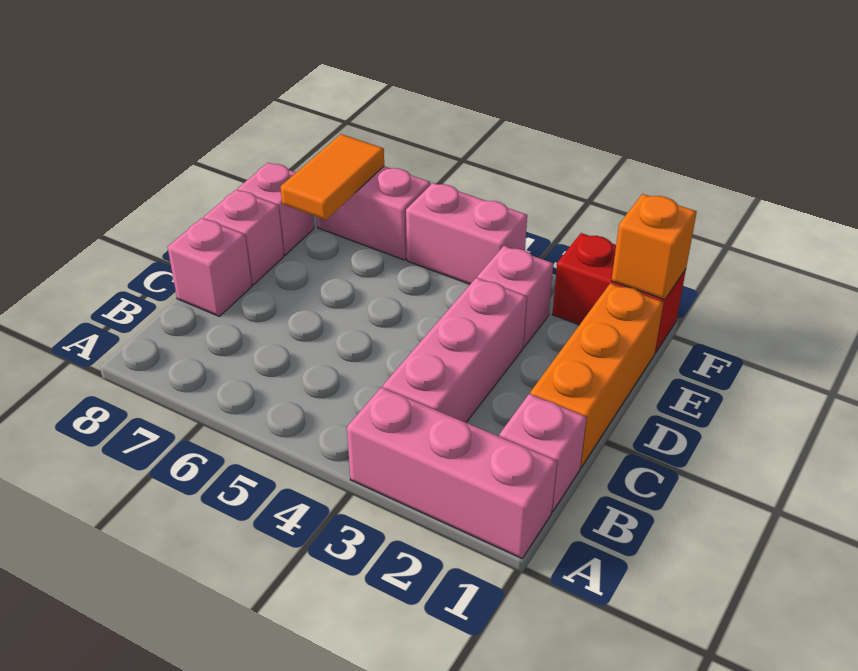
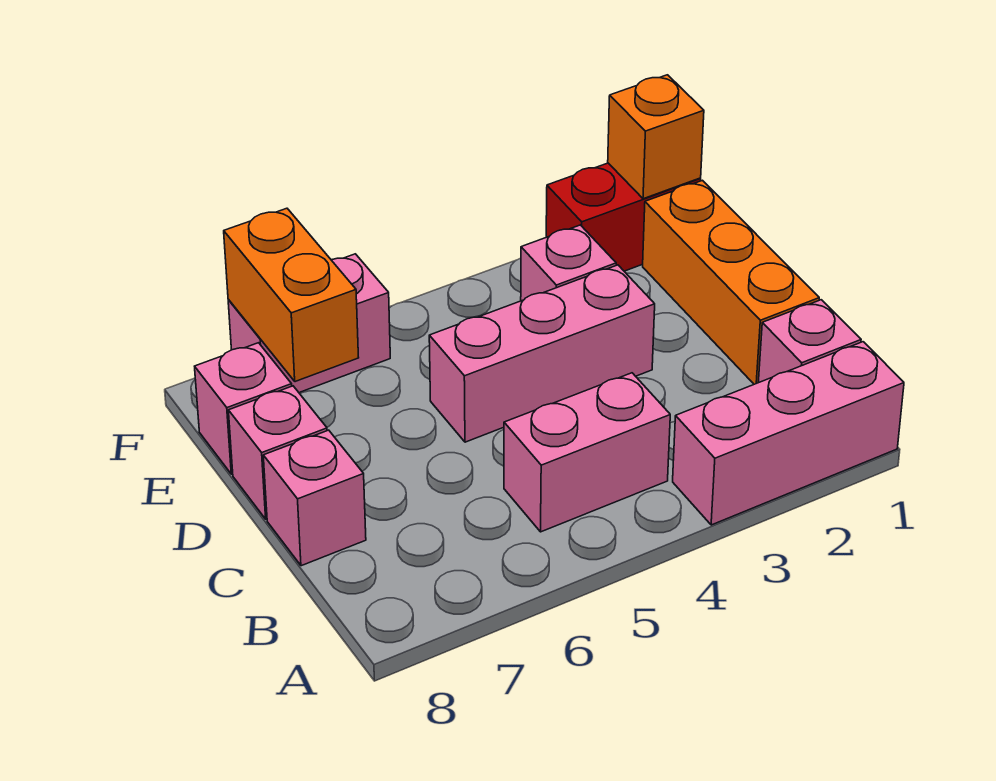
pink 1x3 brick [383,278,527,422] -> pink 1x3 brick turned to [429,265,655,442]
orange 1x2 tile [280,134,384,220] -> orange 1x2 brick [224,208,359,382]
pink 1x2 brick [406,183,527,284] -> pink 1x2 brick moved to [504,373,670,532]

